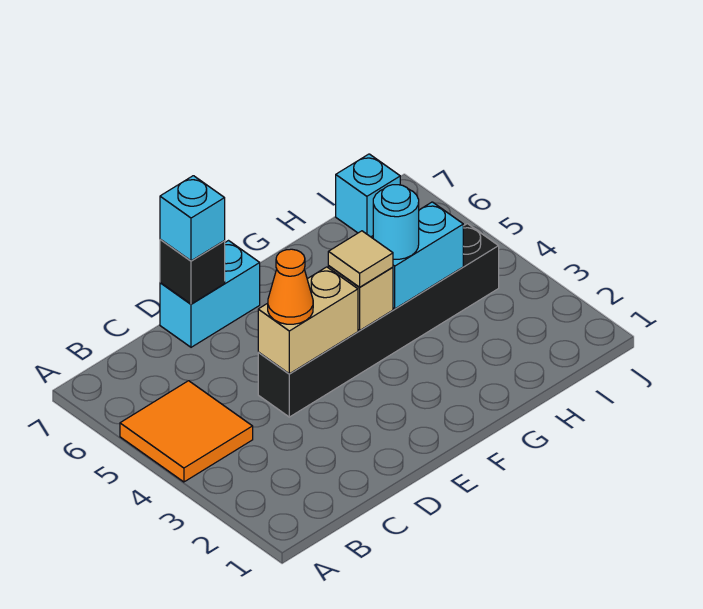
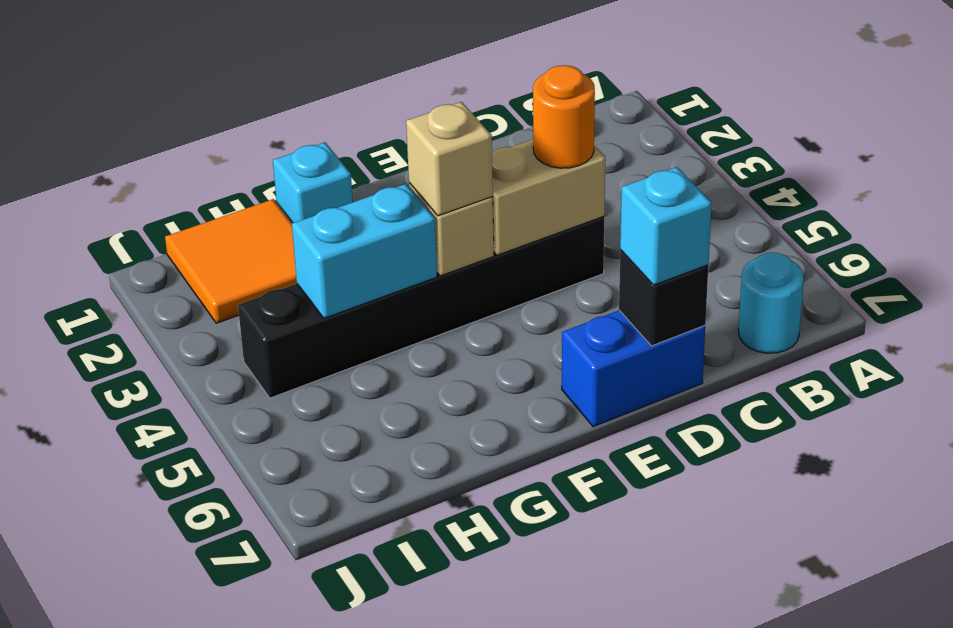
orange 2x2 tile [120,381,253,482] -> orange 2x2 tile moved to [165,199,297,323]
orange 1x1 cone [268,249,313,324] -> orange 1x1 round brick [533,65,595,168]
cyan 1x2 brick [160,241,260,347] -> blue 1x2 brick [562,310,705,427]
tan 1x1 tile [328,231,393,287] -> tan 1x1 brick [406,102,493,216]
cyan 1x1 round brick [373,185,419,259] -> cyan 1x1 round brick moved to [738,253,804,353]
cyan 1x1 brick [336,154,400,237] -> cyan 1x1 brick moved to [273,142,353,223]

